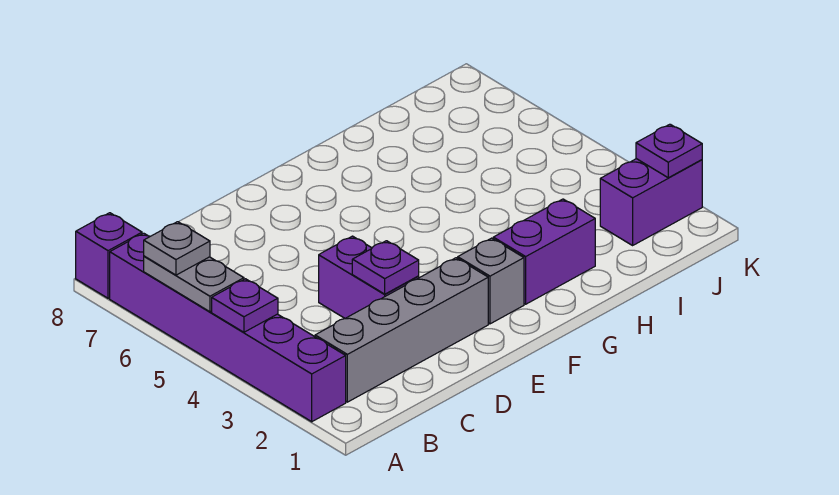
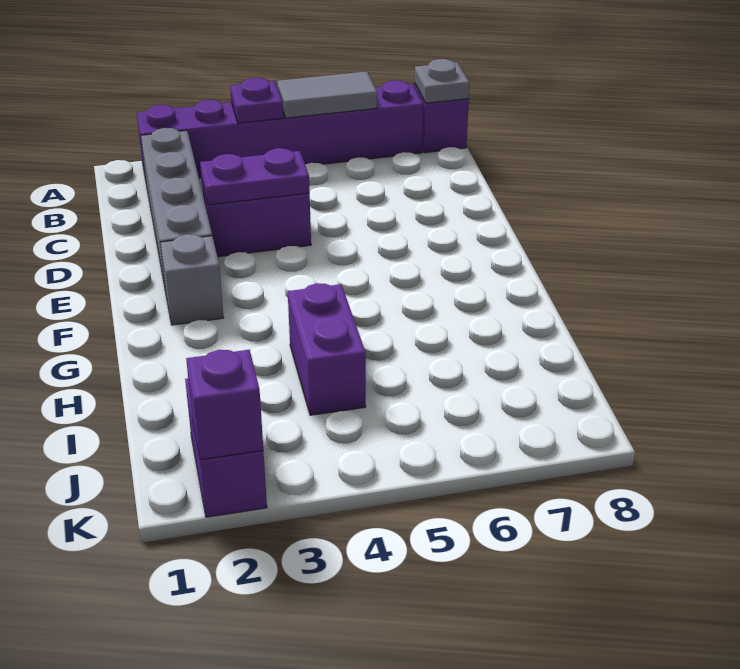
grey 1x2 plate [144,256,244,312] -> grey 1x2 tile [277,71,377,118]
grey 1x1 plate [144,222,210,275] -> grey 1x1 plate moved to [415,59,470,103]
purple 1x1 plate [352,241,419,294] -> purple 1x2 plate [200,148,310,205]
purple 1x2 brick [493,199,595,304] -> purple 1x2 brick moved to [288,283,366,415]
purple 1x1 plate [636,124,702,178] -> purple 1x1 brick [186,350,263,460]

